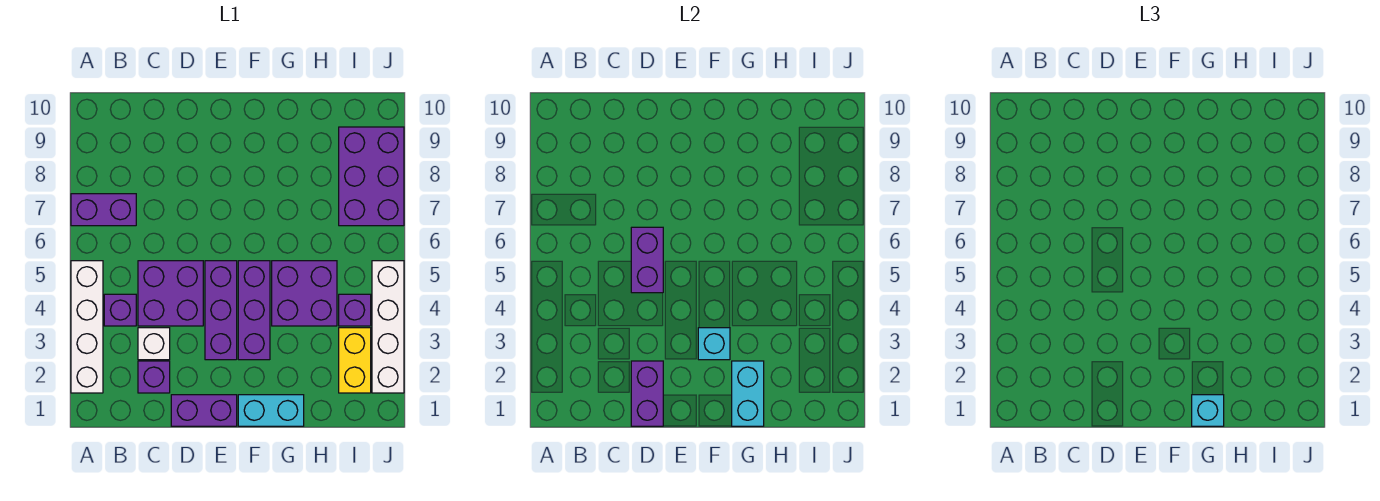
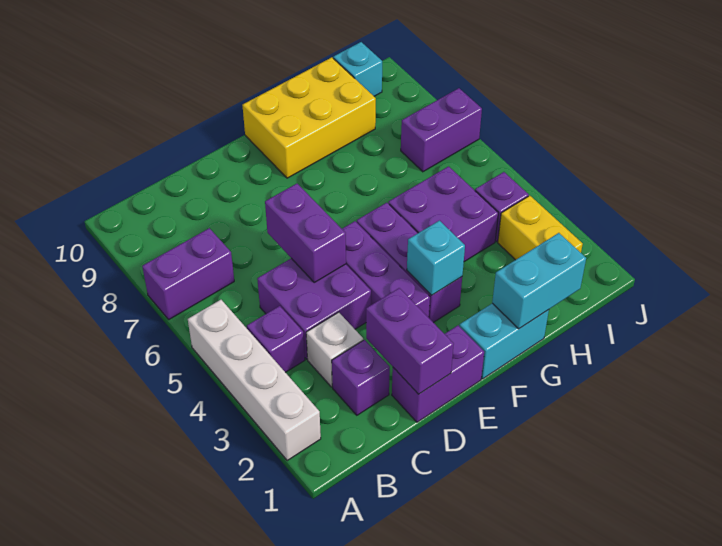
none -> yellow 2x3 brick [242,57,376,178]
cyan 1x2 brick [732,361,764,426] -> cyan 1x2 brick turned to [492,233,586,329]
cyan 1x1 brick [1192,395,1224,426] -> cyan 1x1 brick moved to [333,42,382,96]
purple 2x3 brick [339,127,404,226] -> purple 1x2 brick [401,88,482,172]
white 1x4 brick [372,261,404,393] -> none

